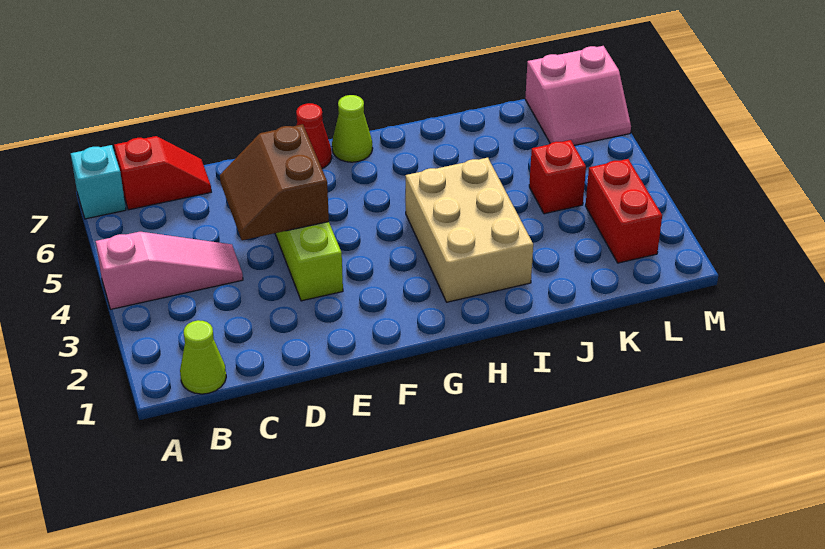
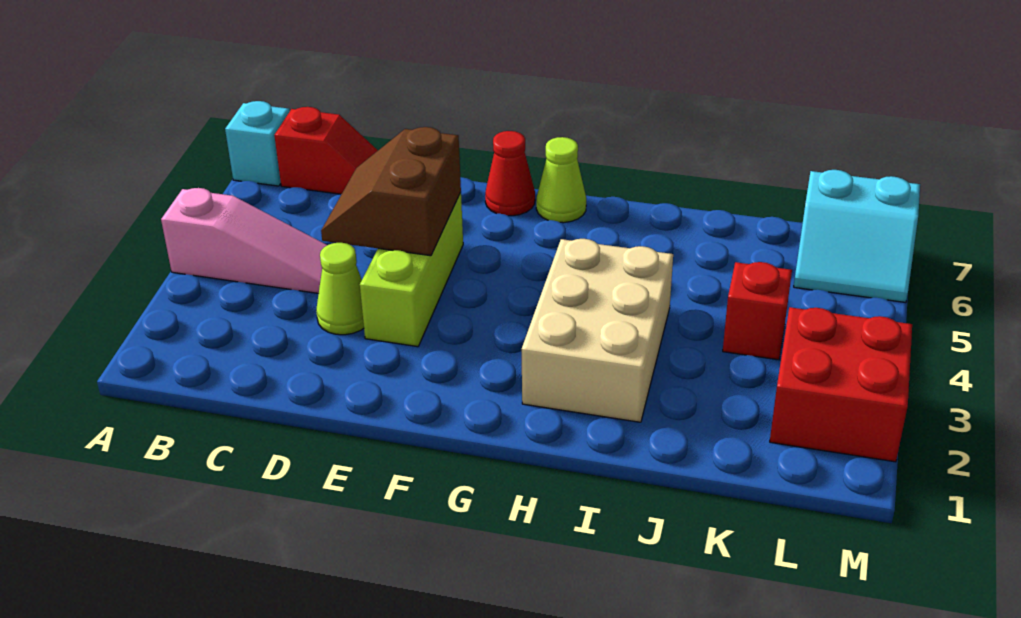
lime 1x1 cone [180,320,226,394] -> lime 1x1 cone moved to [316,243,364,335]
red 1x2 brick [586,159,662,263] -> red 2x2 brick [770,307,912,462]
pink 2x2 slope [525,46,631,145] -> cyan 2x2 slope [794,170,920,302]

